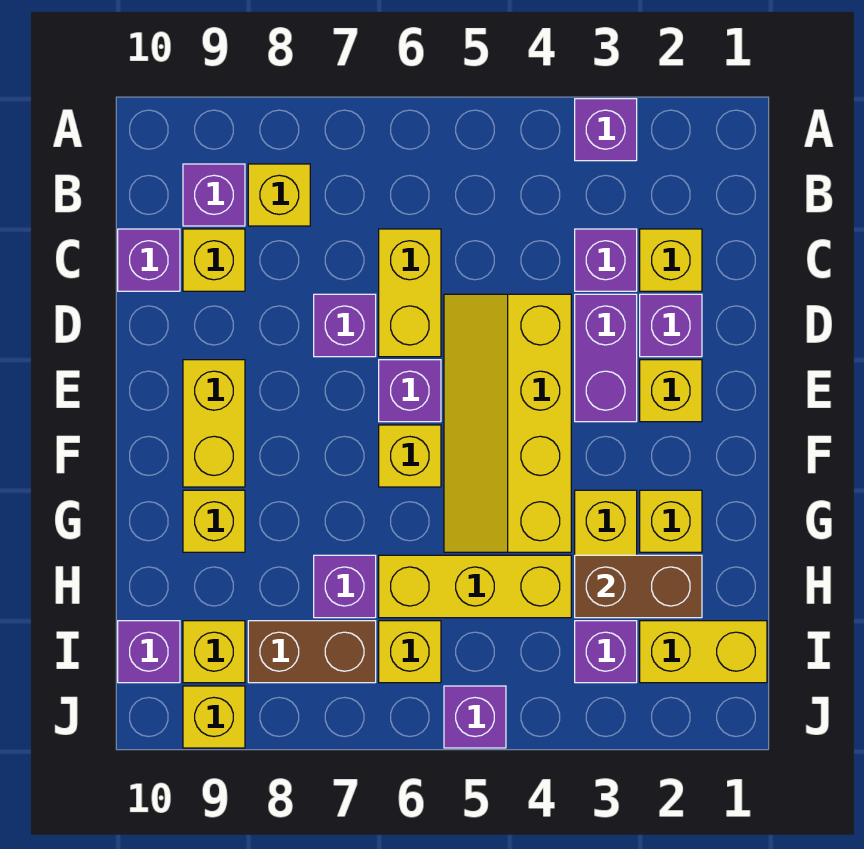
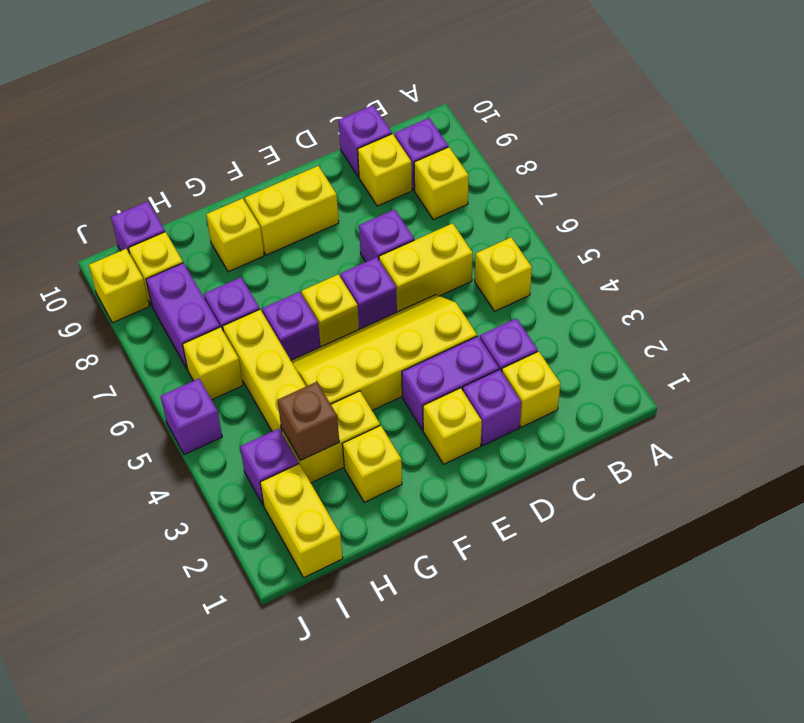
purple 1x1 brick [575,99,637,161] -> purple 1x1 brick moved to [262,292,321,360]
none -> yellow 1x1 brick [475,237,532,311]
brown 1x2 brick [575,555,702,618] -> brown 1x1 brick [278,382,339,461]
brown 1x2 brick [248,621,376,683] -> purple 1x2 brick [146,263,220,370]

